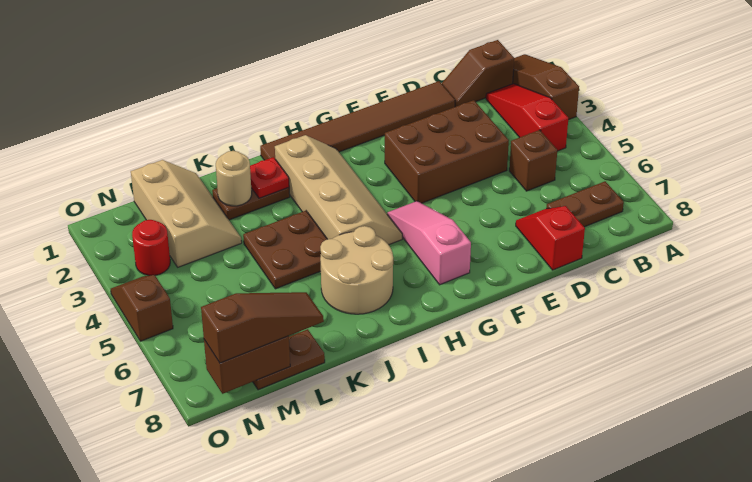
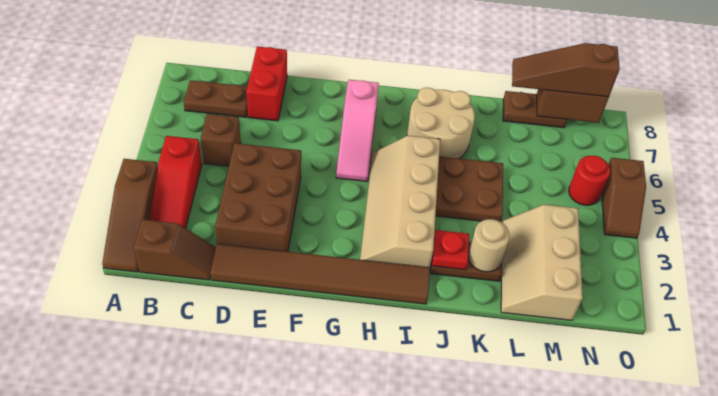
brown 2x3 brick [385,100,509,203] -> brown 2x3 brick turned to [215,143,301,252]
red 1x2 slope [516,206,585,270] -> red 1x2 brick [246,46,287,121]
red 1x1 round brick [132,220,170,276] -> red 1x1 round brick moved to [569,156,610,205]

